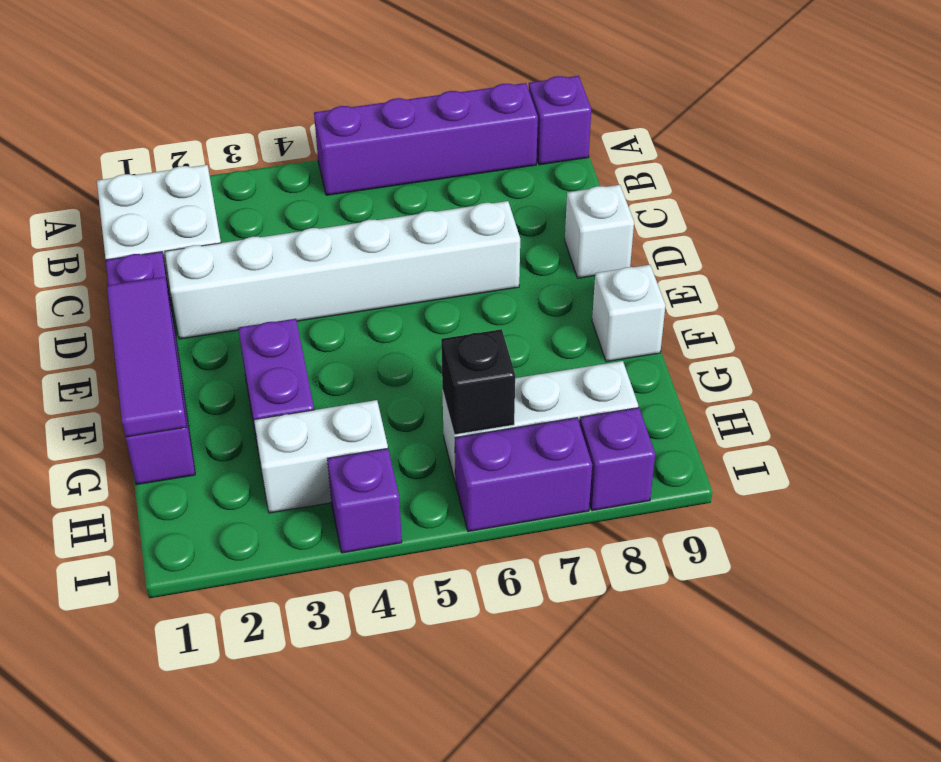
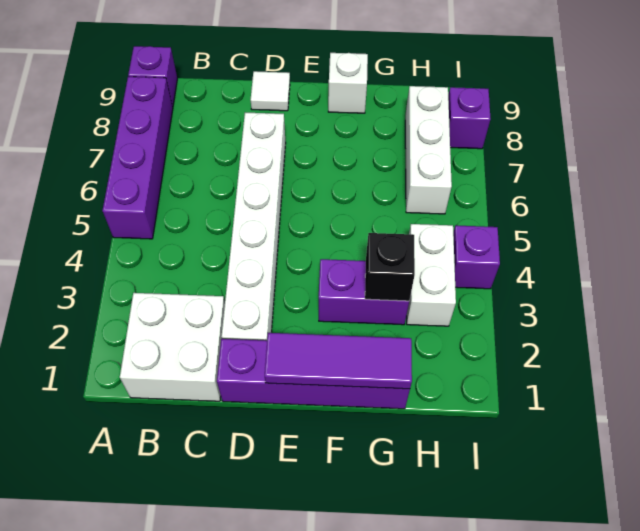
white 1x1 brick [565,185,634,278] -> white 1x1 tile [251,71,290,111]
black 1x1 brick [441,329,515,435] -> black 1x1 brick moved to [365,233,415,301]
purple 1x2 brick [455,418,592,532] -> none

